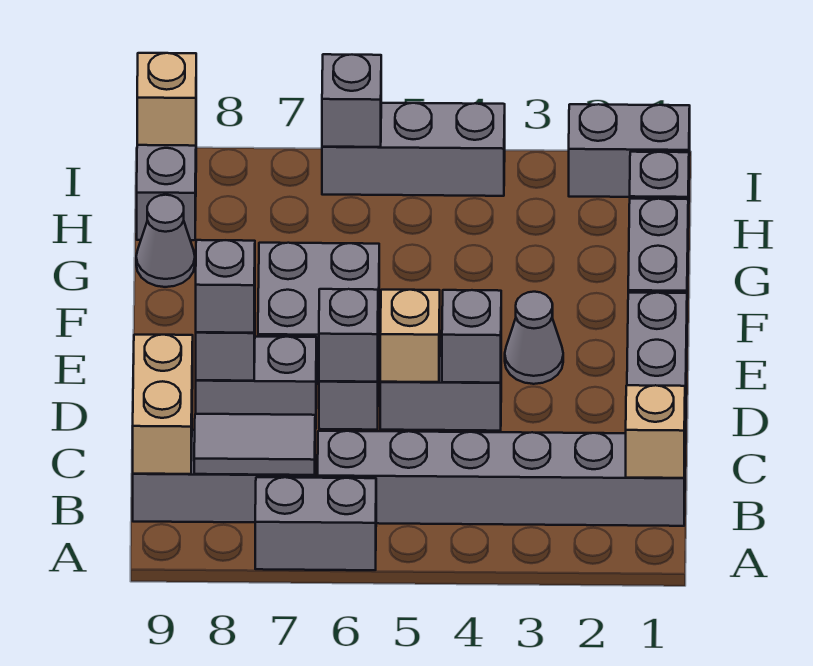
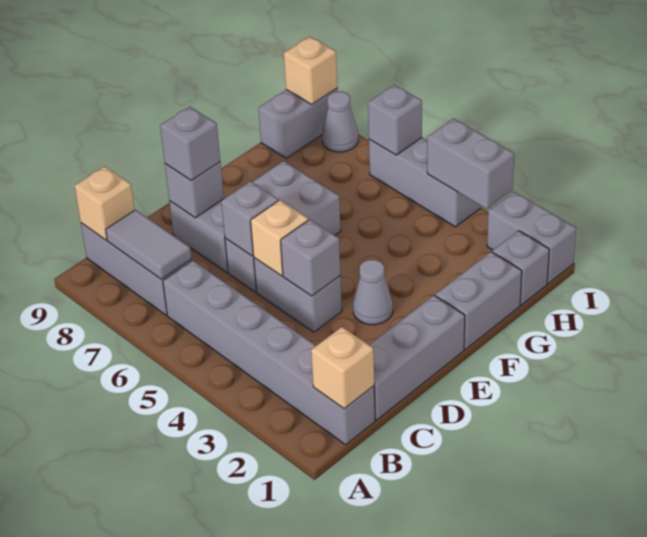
grey 1x2 brick [255,477,376,570] -> grey 1x2 brick moved to [427,119,514,209]
tan 1x2 brick [133,335,193,474] -> tan 1x1 brick [75,166,134,240]
grey 1x1 cone [136,195,195,287] -> grey 1x1 cone moved to [322,92,358,152]

